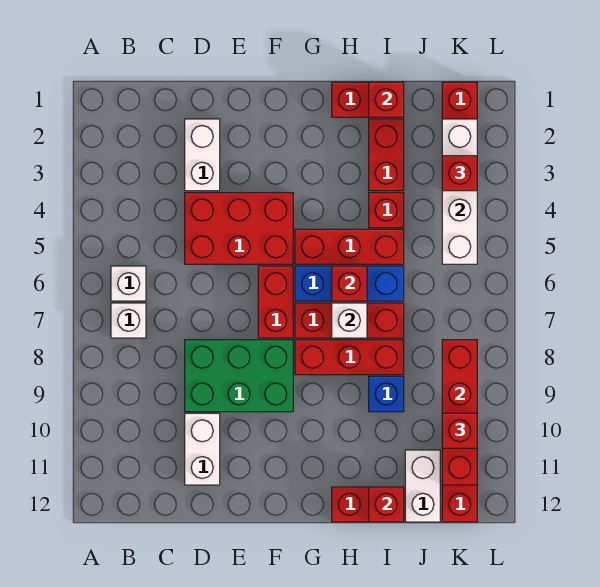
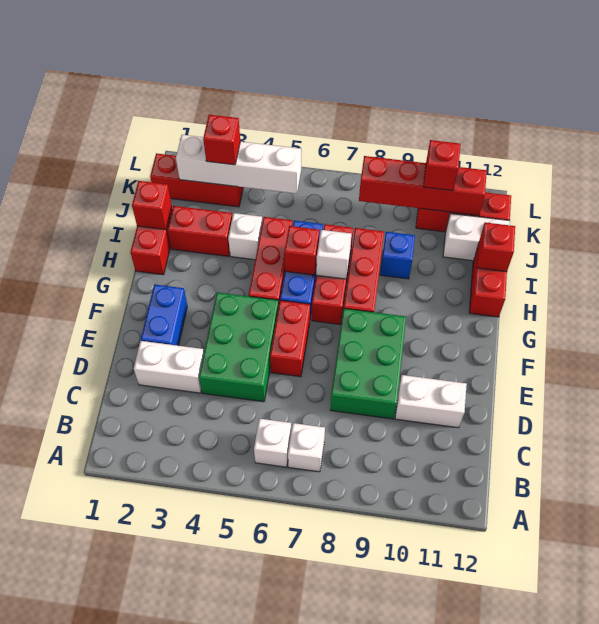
red 2x3 brick [185,193,293,264] -> green 2x3 brick [199,292,279,402]
none -> blue 1x2 brick [141,284,187,346]
red 1x2 brick [258,266,293,338] -> red 1x2 brick turned to [270,300,310,377]
red 1x1 brick [369,193,404,228] -> white 1x1 brick [228,213,262,260]

